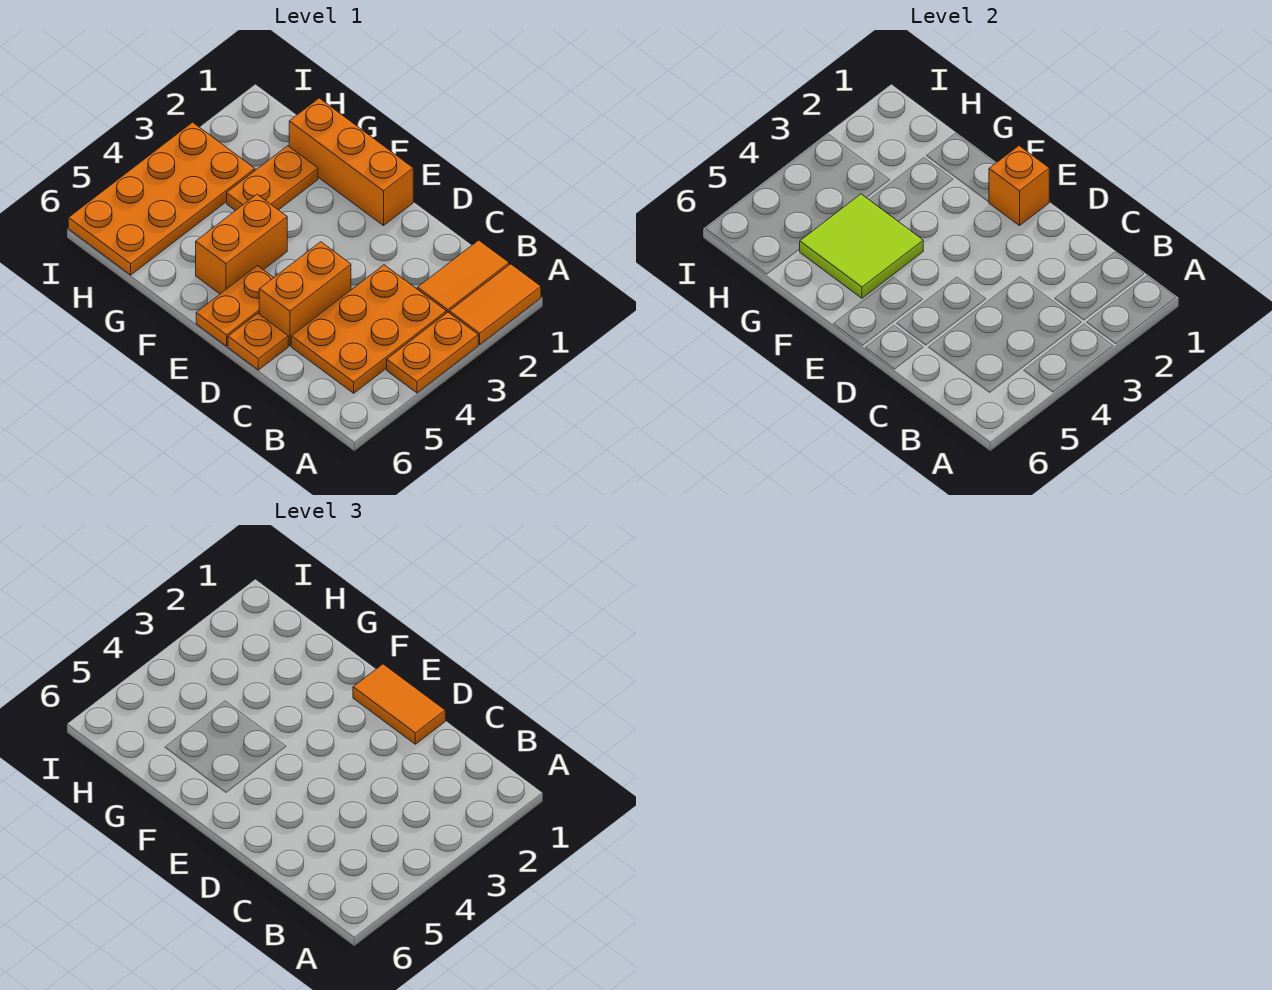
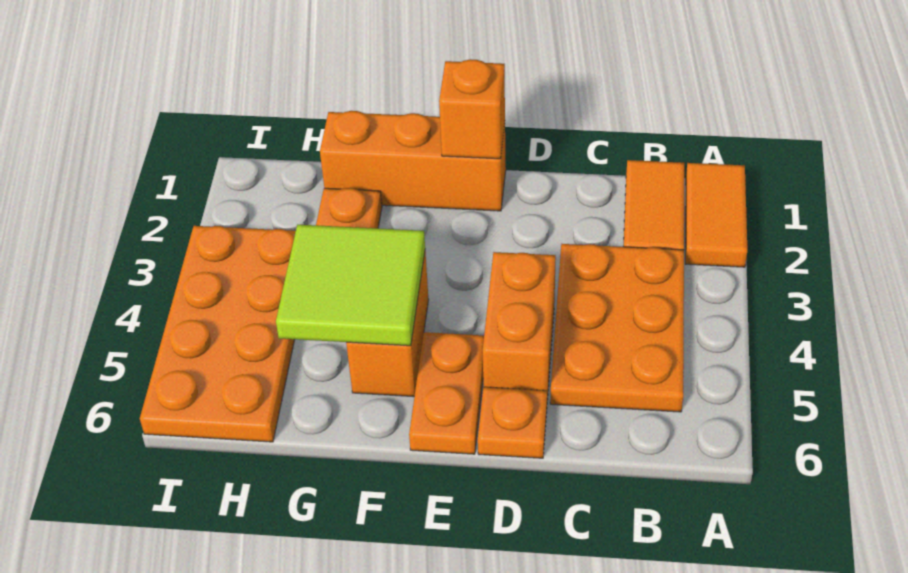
orange 1x2 plate [387,312,478,393] -> none
orange 1x2 tile [353,664,445,744] -> none

